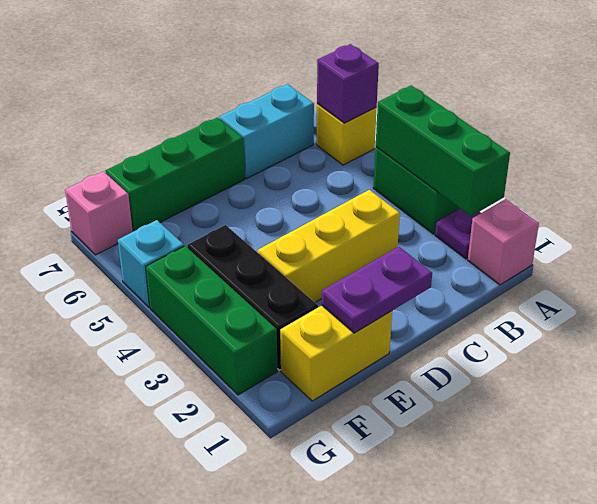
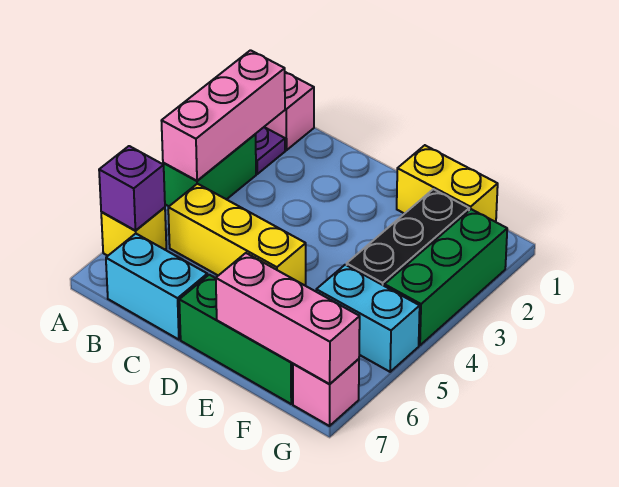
green 1x3 brick [376,85,510,216] -> pink 1x3 brick [161,50,285,181]
yellow 1x3 brick [257,190,400,302] -> yellow 1x3 brick moved to [168,184,306,285]
purple 1x2 plate [322,247,432,333] -> none
none -> pink 1x3 brick [216,253,360,384]
cyan 1x1 brick [118,220,184,307] -> cyan 1x2 brick [316,265,420,372]

